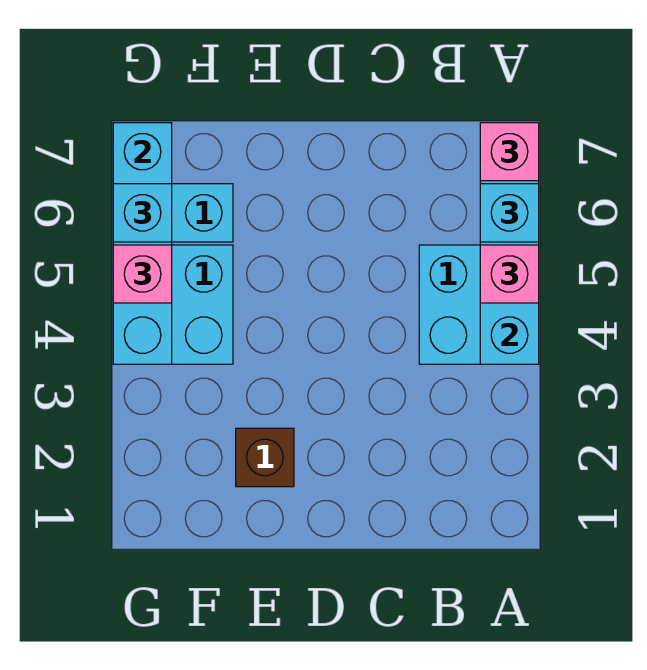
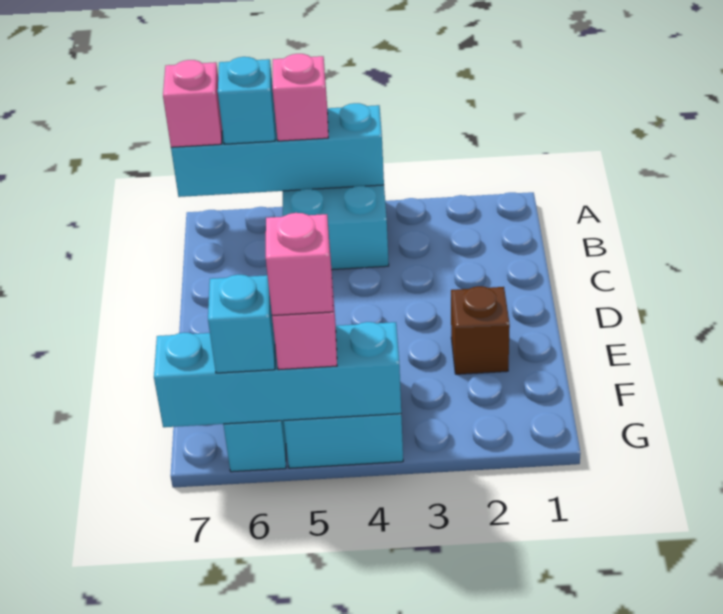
none -> pink 1x1 brick [266,213,333,315]

